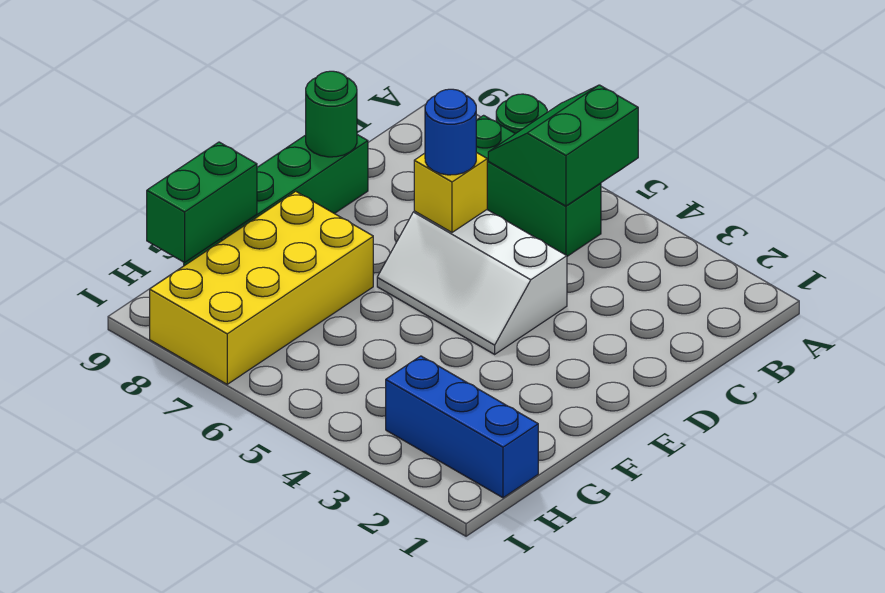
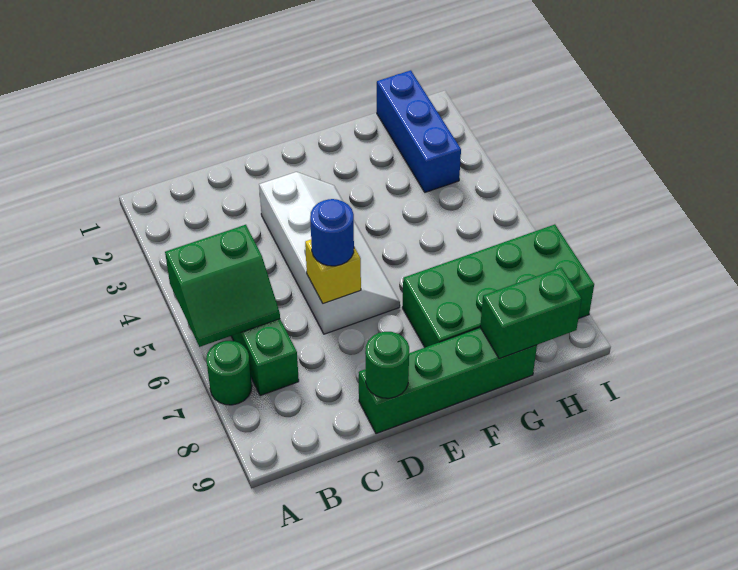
white 2x3 slope [377,210,567,354] -> white 2x4 slope [259,172,400,334]
yellow 2x4 brick [150,191,373,384] -> green 2x4 brick [402,224,594,347]

